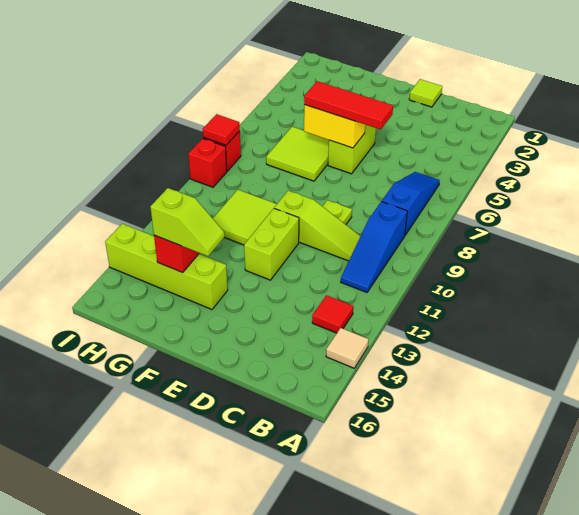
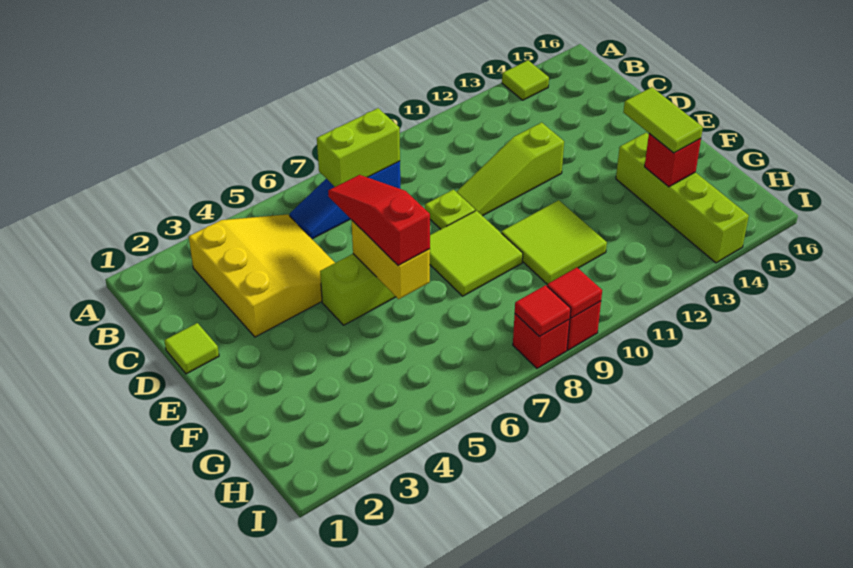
tan 1x1 tile [326,328,368,368] -> lime 1x1 tile [502,60,549,100]
none -> yellow 3x3 slope [189,214,335,337]
blue 1x3 slope [341,202,407,292] -> none
red 1x1 tile [312,295,353,333] -> red 1x1 tile moved to [547,268,602,318]
lime 1x3 slope [274,191,360,261] -> lime 1x3 slope turned to [457,122,564,216]
red 1x3 tile [304,81,393,129] -> red 1x3 slope [328,175,430,266]
lime 1x2 brick [244,208,299,280] -> lime 1x2 brick moved to [317,108,400,187]
lime 2x2 tile [266,127,329,181] -> lime 2x2 tile moved to [430,211,523,296]
lime 1x2 slope [150,188,224,256] -> lime 1x2 tile [623,87,703,153]

